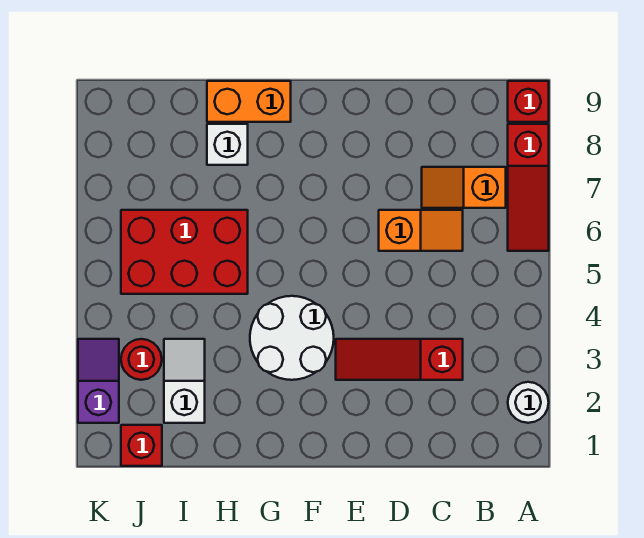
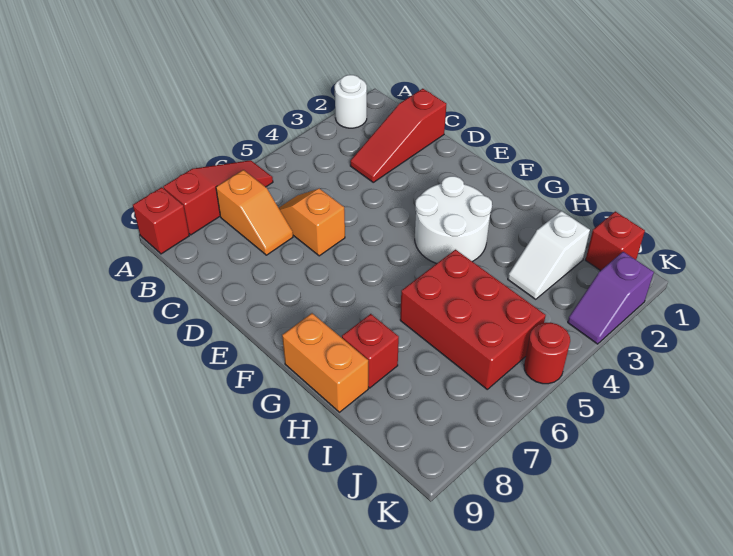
red 1x3 slope [336,339,463,380] -> red 1x3 slope turned to [350,89,446,182]
white 1x1 brick [207,124,248,165] -> red 1x1 brick [342,314,399,388]
red 1x1 round brick [121,339,162,380] -> red 1x1 round brick moved to [524,323,570,384]

